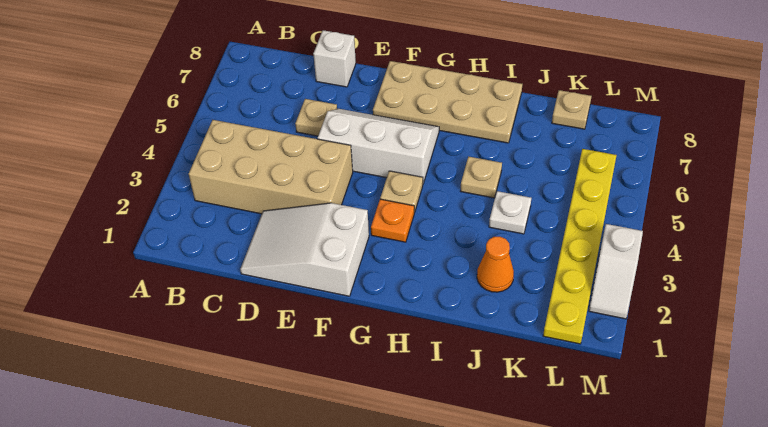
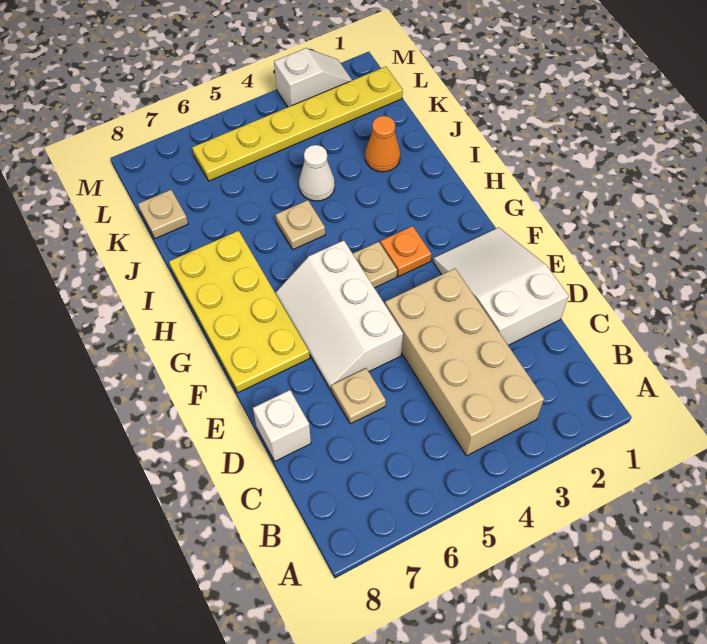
white 2x3 slope [240,203,369,296] -> white 2x3 slope turned to [433,228,569,345]
tan 2x4 plate [373,61,522,143] -> yellow 2x4 plate [169,231,310,393]
white 1x1 plate [489,191,531,234] -> white 1x1 cone [299,145,335,201]

